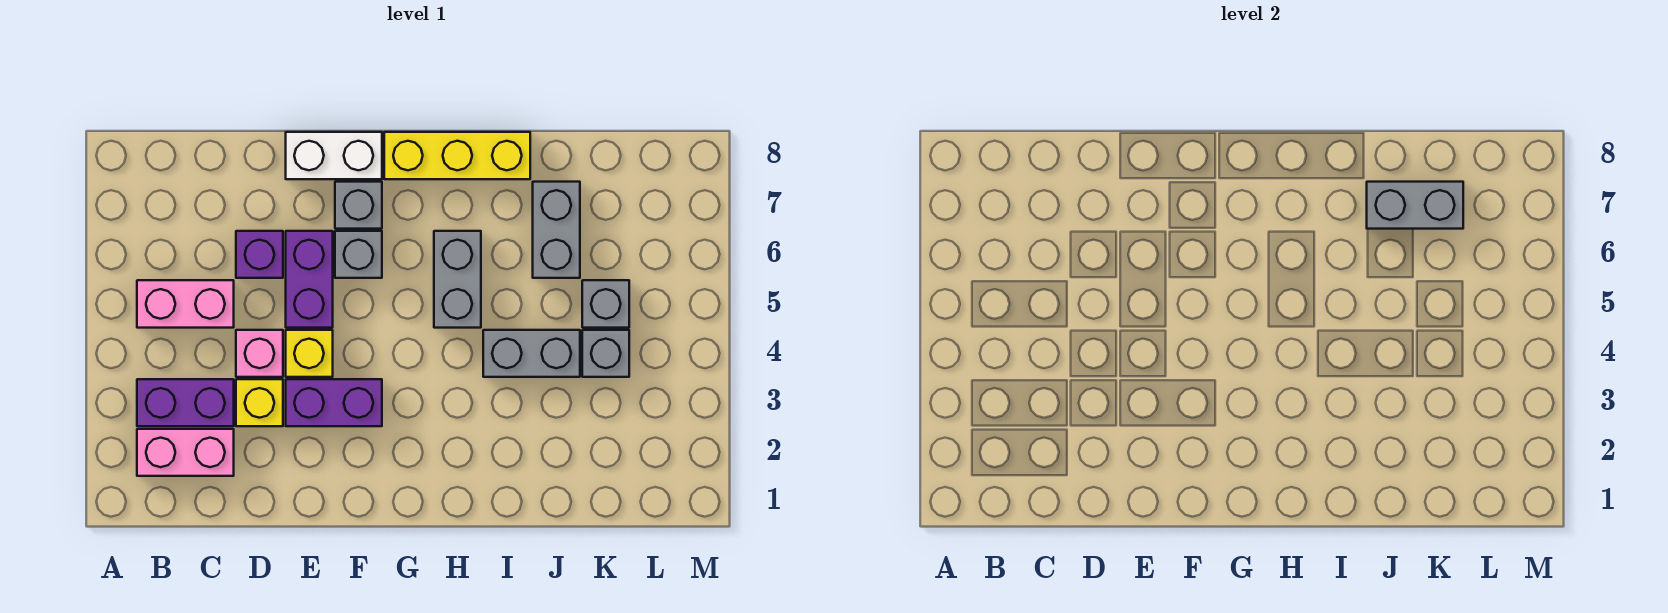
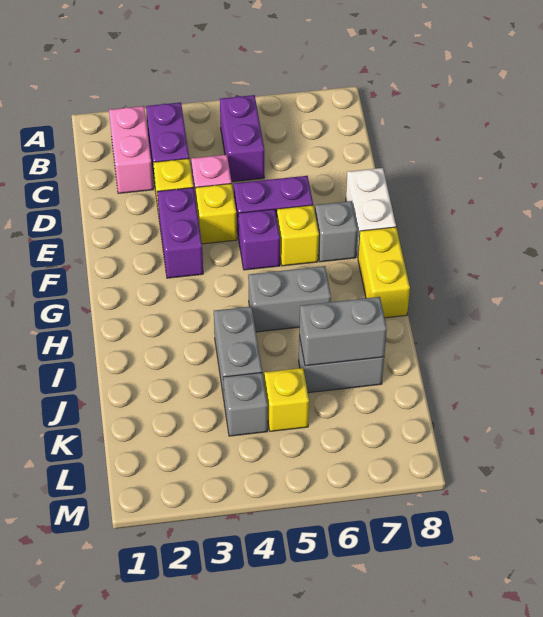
pink 1x2 brick [137,280,234,328] -> purple 1x2 brick [220,95,264,182]
purple 1x1 brick [236,231,283,278] -> purple 1x1 brick moved to [238,209,280,270]
grey 1x1 brick [335,231,382,278] -> yellow 1x1 brick [277,205,319,266]
yellow 1x3 brick [384,132,530,179] -> yellow 1x2 brick [358,227,410,318]
grey 1x2 brick [1367,182,1463,229] -> grey 1x2 brick turned to [299,297,387,366]
grey 1x1 brick [582,280,629,328] -> yellow 1x1 brick [264,368,309,431]

